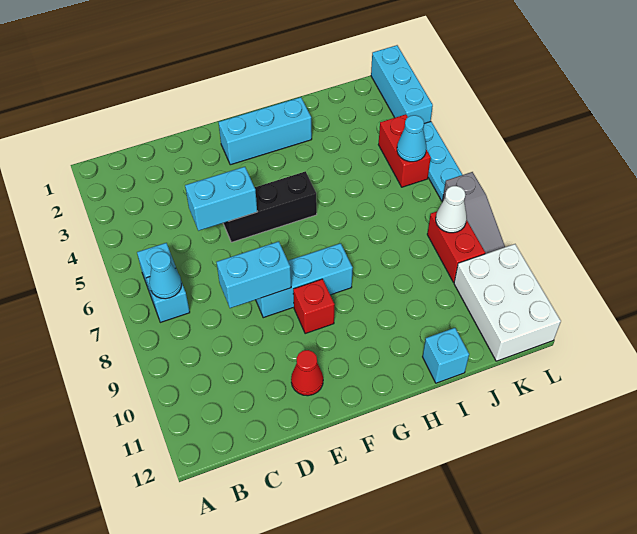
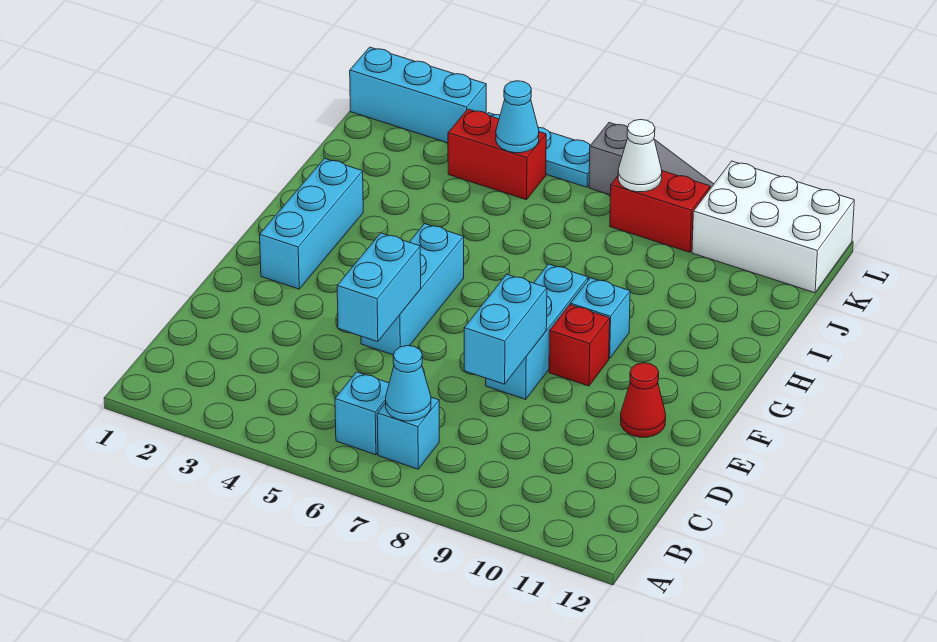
black 1x3 brick [223,171,317,242] -> cyan 1x3 brick [361,224,464,355]
cyan 1x1 brick [423,328,469,383] -> cyan 1x1 brick moved to [570,278,630,359]

